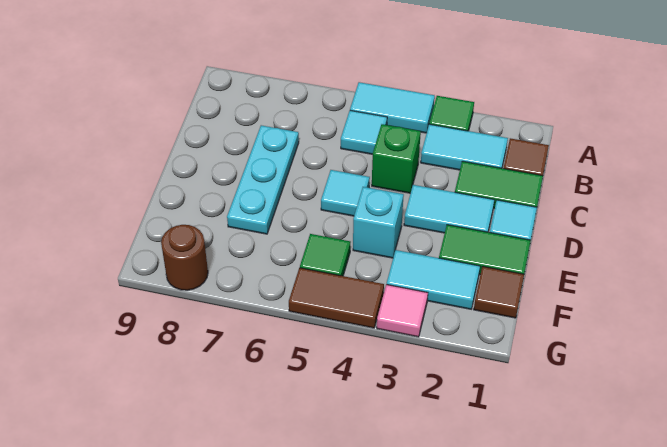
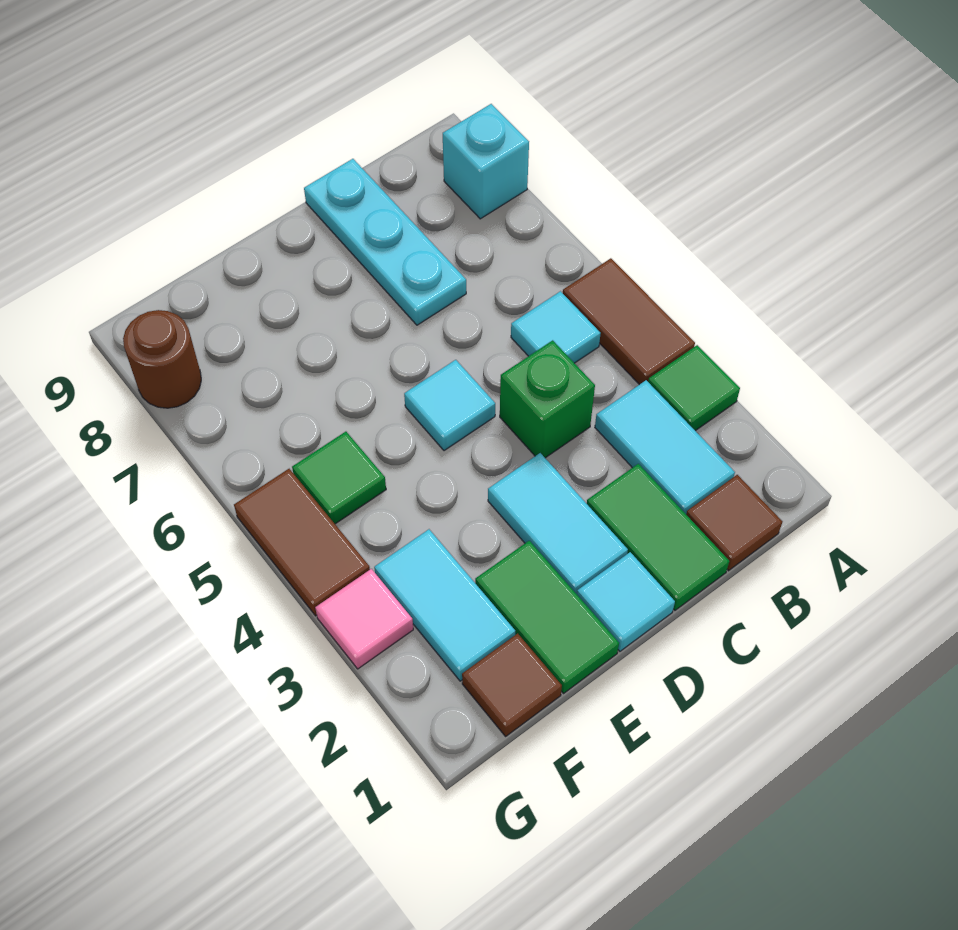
cyan 1x2 tile [350,82,435,133] -> brown 1x2 tile [563,258,695,385]
cyan 1x3 plate [227,125,299,234] -> cyan 1x3 plate turned to [304,159,466,325]
cyan 1x1 brick [353,187,404,258] -> cyan 1x1 brick moved to [443,104,529,219]

